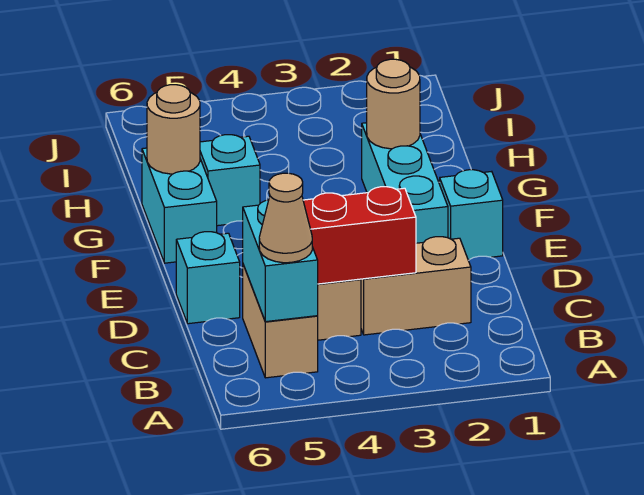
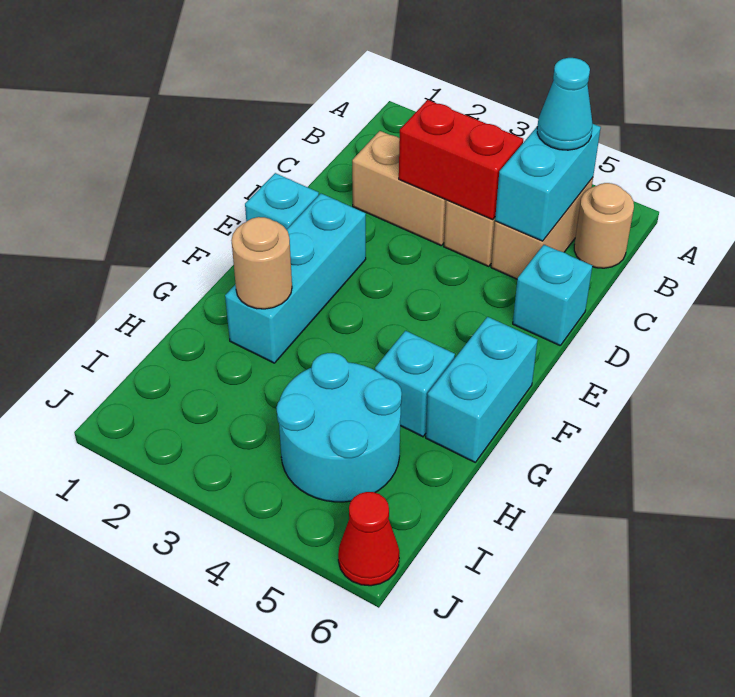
tan 1x1 cone [259,173,312,263] -> cyan 1x1 cone [537,58,592,150]
tan 1x1 round brick [147,85,200,174] -> tan 1x1 round brick moved to [574,183,634,268]
none -> cyan 2x2 round brick [276,353,402,502]
none -> red 1x1 cone [338,492,399,586]

